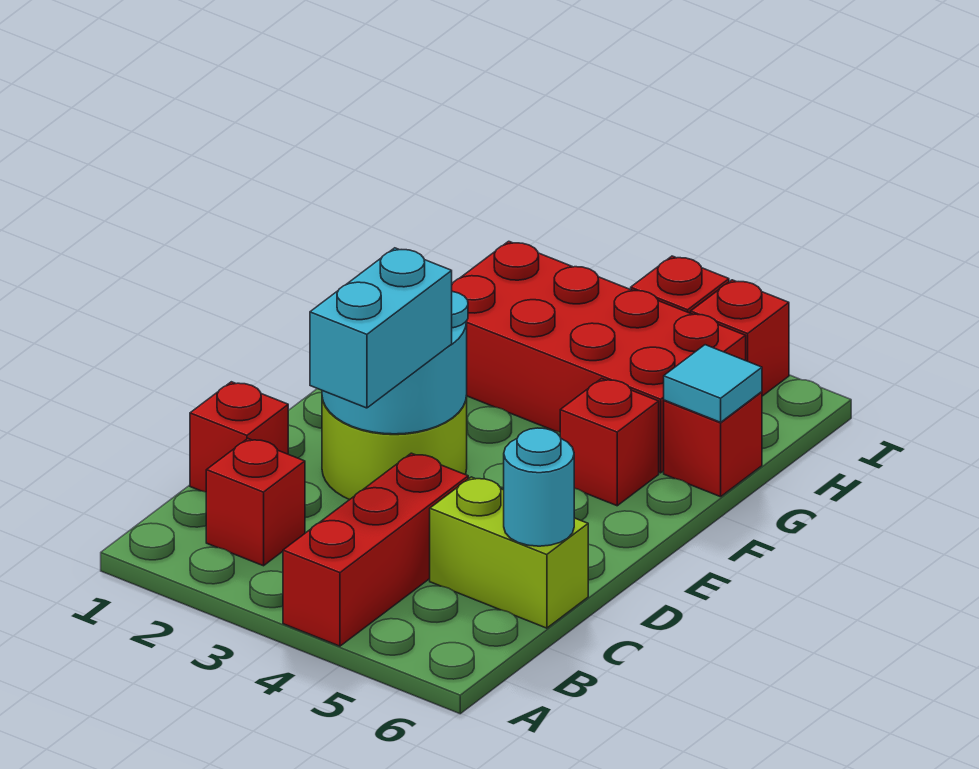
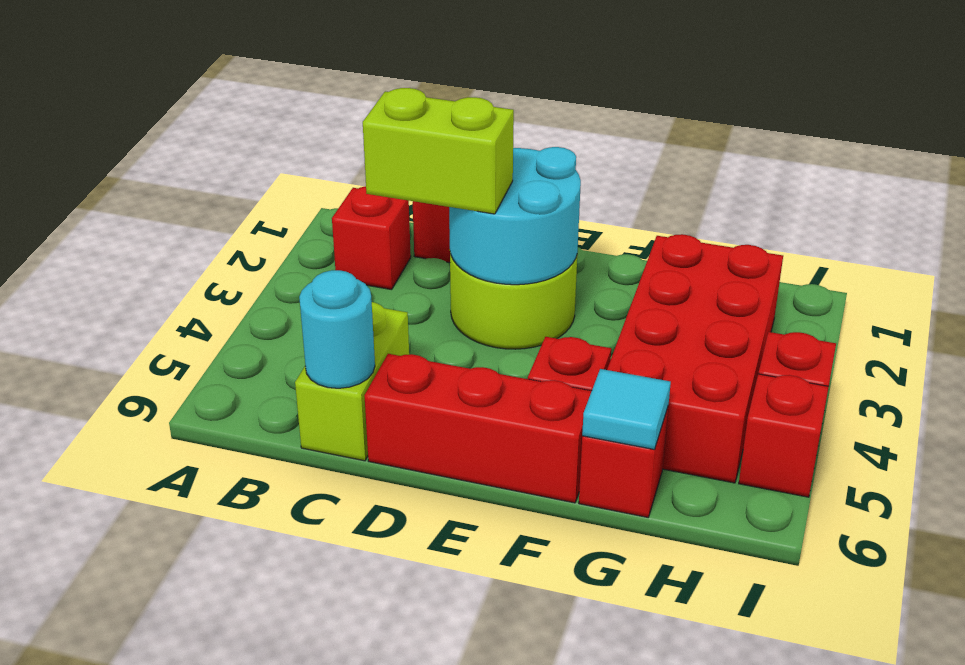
red 1x3 brick [283,453,468,646] -> red 1x3 brick moved to [364,354,592,503]
cyan 1x2 brick [310,248,452,408] -> lime 1x2 brick [363,88,514,214]

